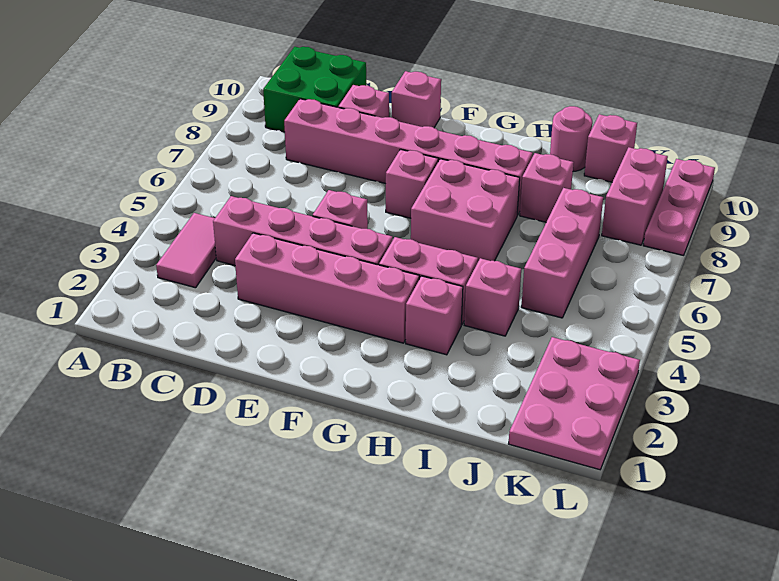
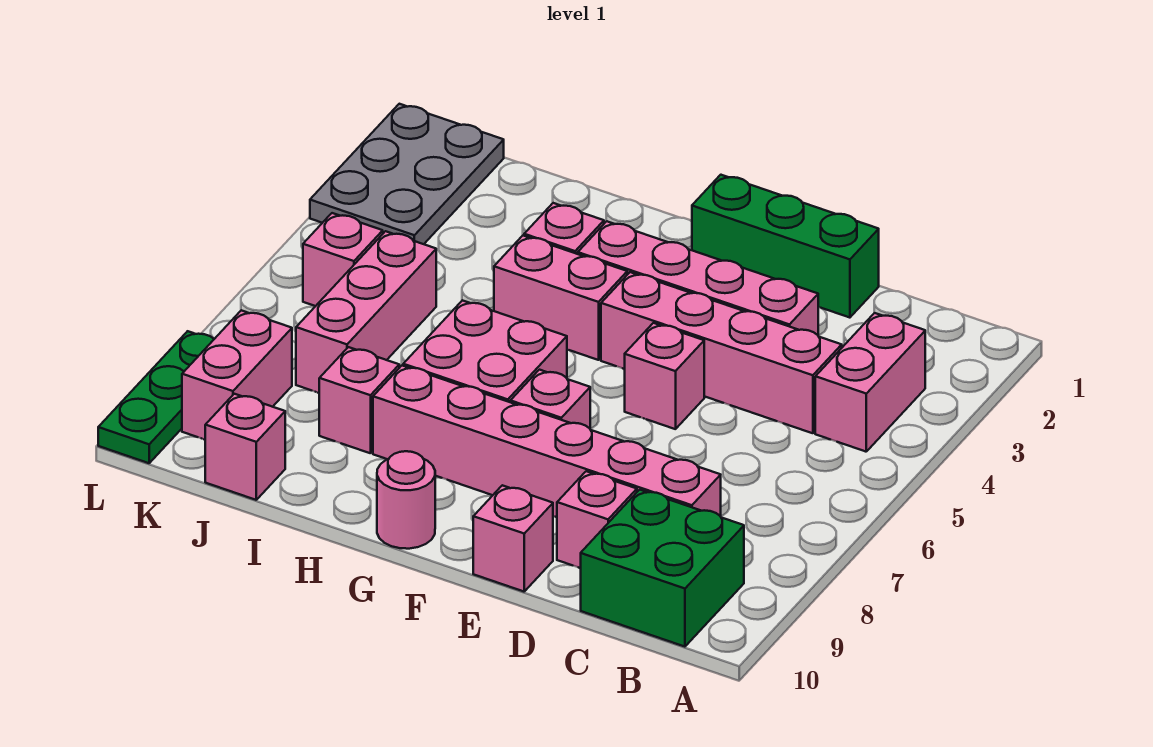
pink 1x2 tile [156,213,216,288] -> pink 1x2 brick [815,313,925,452]
none -> green 1x3 brick [692,175,879,318]
pink 1x1 brick [464,258,521,336] -> pink 1x1 brick moved to [303,213,383,306]
pink 1x1 round brick [550,106,592,171] -> pink 1x1 round brick moved to [377,451,435,549]
pink 2x3 plate [509,337,640,470] -> grey 2x3 plate [310,104,504,244]
pink 1x3 plate [643,159,715,255] -> green 1x3 plate [98,331,214,463]

